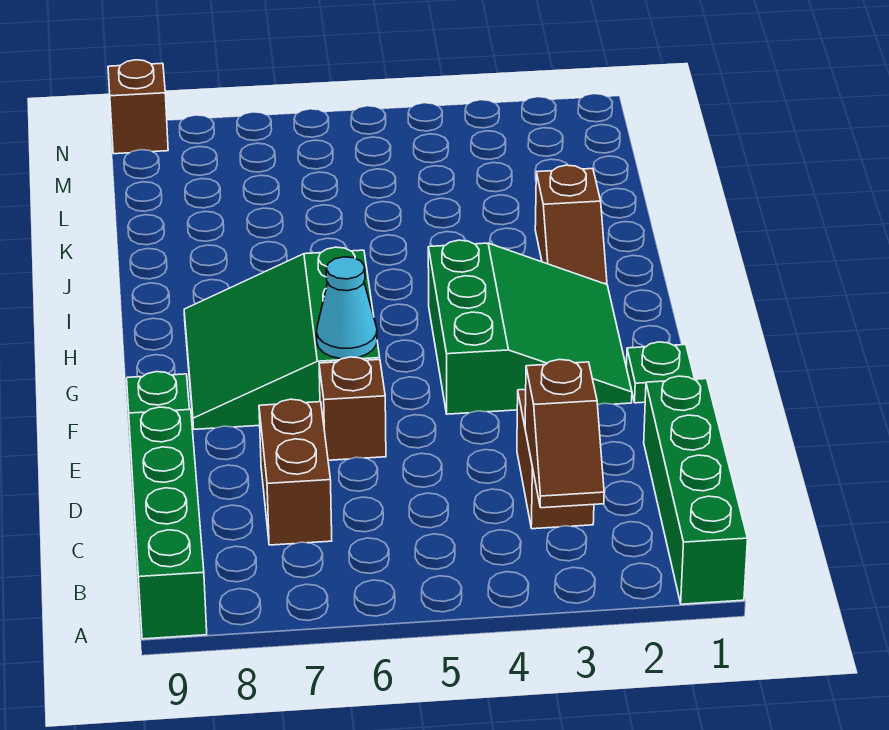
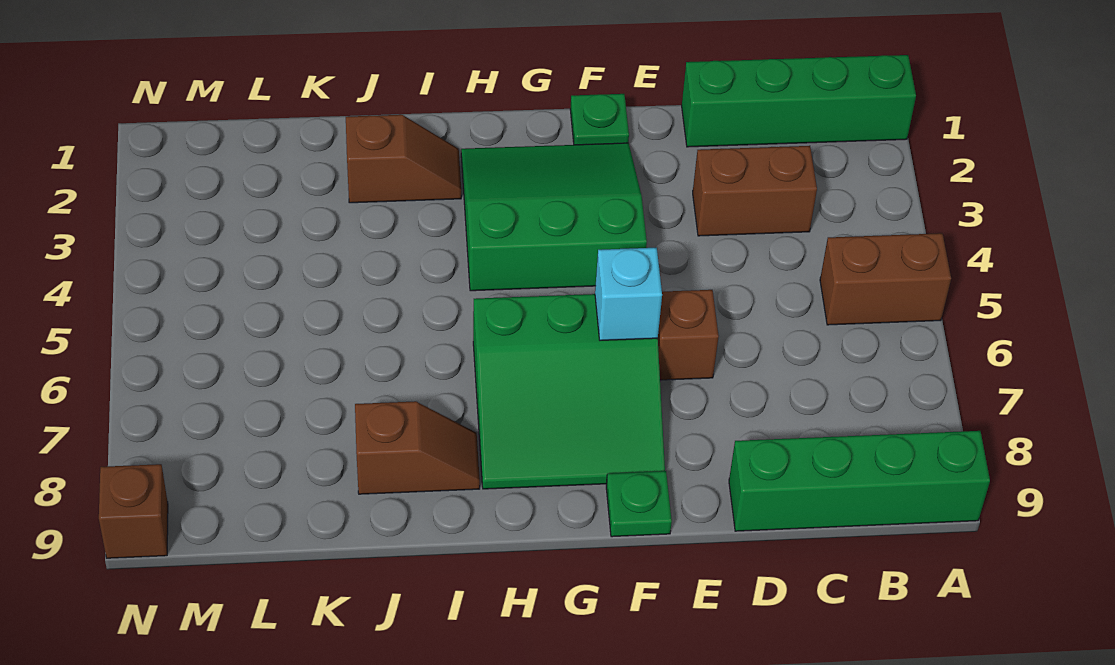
brown 1x2 slope [525,359,604,508] -> brown 1x2 slope moved to [355,401,480,494]
brown 1x2 brick [259,399,332,545] -> brown 1x2 brick moved to [820,233,951,325]
cyan 1x1 cone [316,257,377,359] -> cyan 1x1 brick [595,248,662,340]

